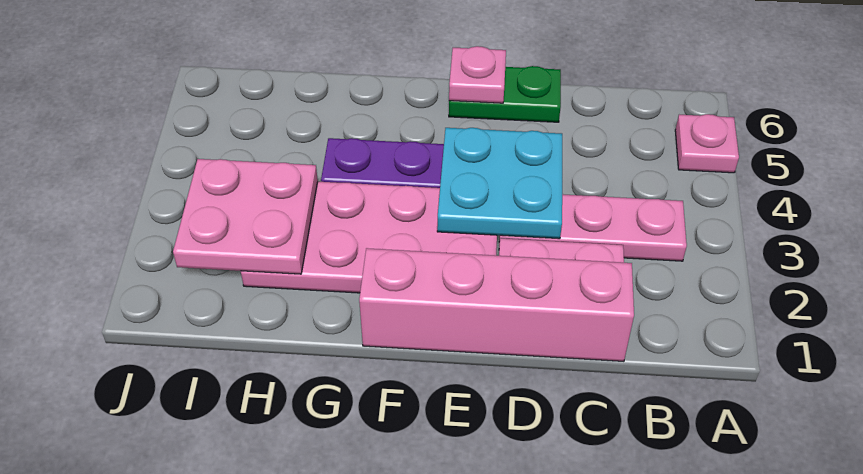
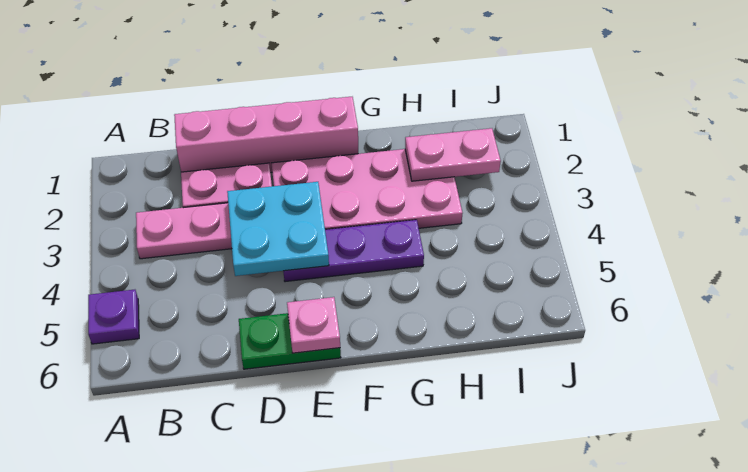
pink 1x1 plate [675,114,739,173] -> purple 1x1 plate [88,290,139,344]
pink 2x2 plate [173,159,318,274] -> pink 1x2 plate [405,128,501,181]

